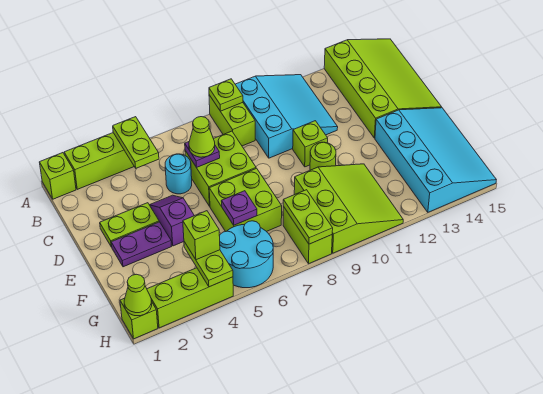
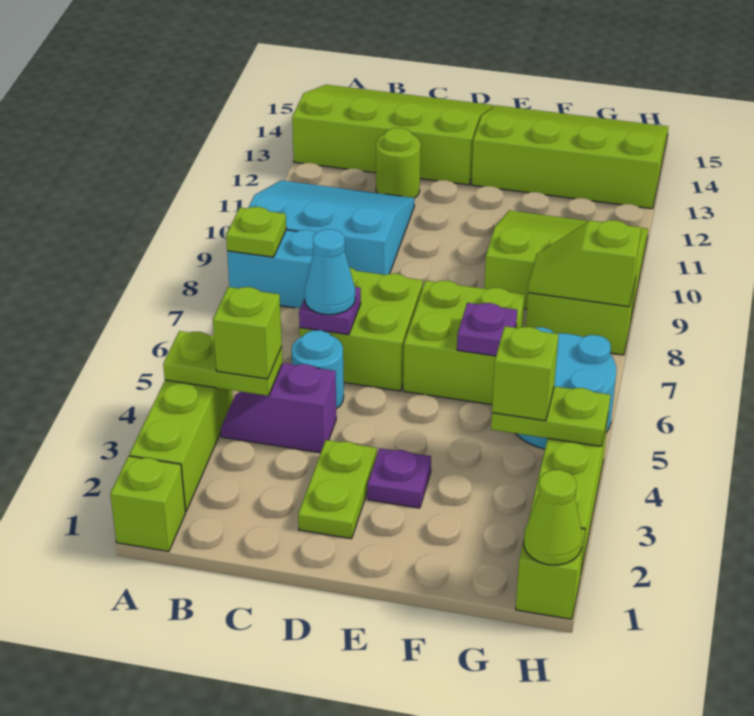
lime 1x2 brick [209,95,255,146] -> cyan 1x2 brick [227,230,317,308]
lime 1x1 cone [189,117,215,157] -> cyan 1x1 cone [304,229,355,315]
purple 1x2 slope [150,195,194,246] -> purple 1x2 slope moved to [221,363,336,453]
lime 1x1 brick [293,121,328,167] -> lime 1x1 brick moved to [213,287,282,379]
purple 1x2 plate [111,222,172,267] -> purple 1x1 plate [367,448,431,508]
lime 1x1 round brick [310,142,336,170] -> lime 1x1 round brick moved to [376,128,421,198]
cyan 3x4 slope [375,108,496,212] -> lime 3x4 slope [471,105,668,209]
lime 1x2 plate [283,190,333,244] -> lime 1x2 slope [528,220,641,307]

